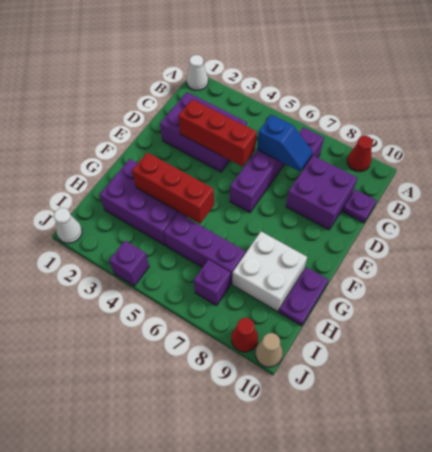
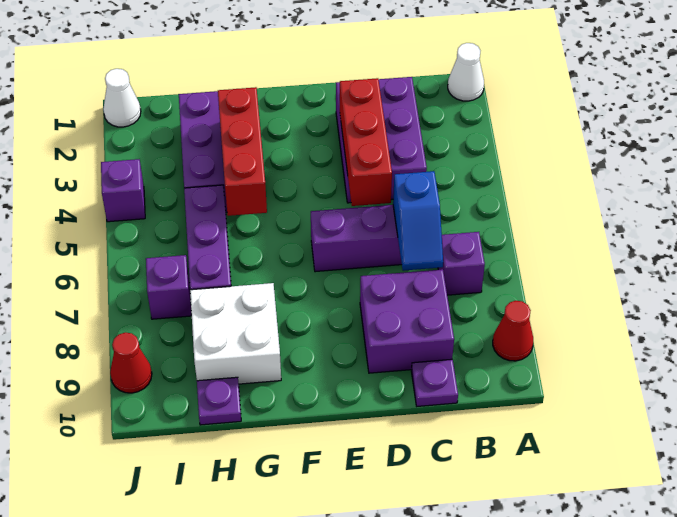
purple 1x2 plate [279,267,328,326] -> purple 1x1 plate [197,377,241,425]
tan 1x1 cone [255,333,283,367] -> none

